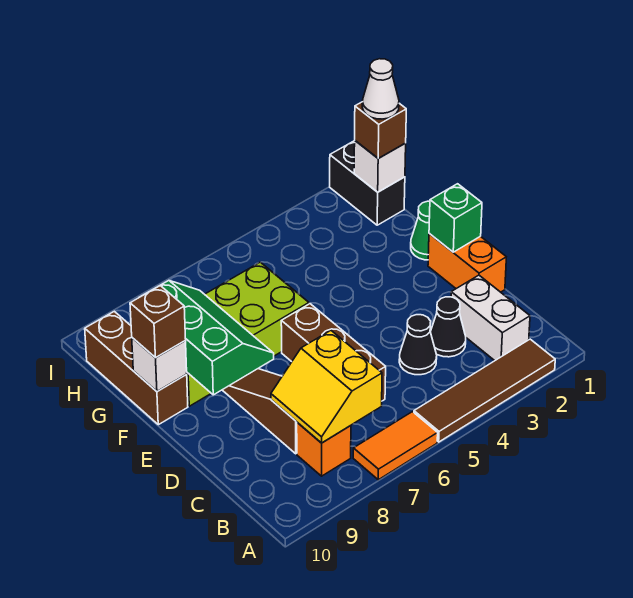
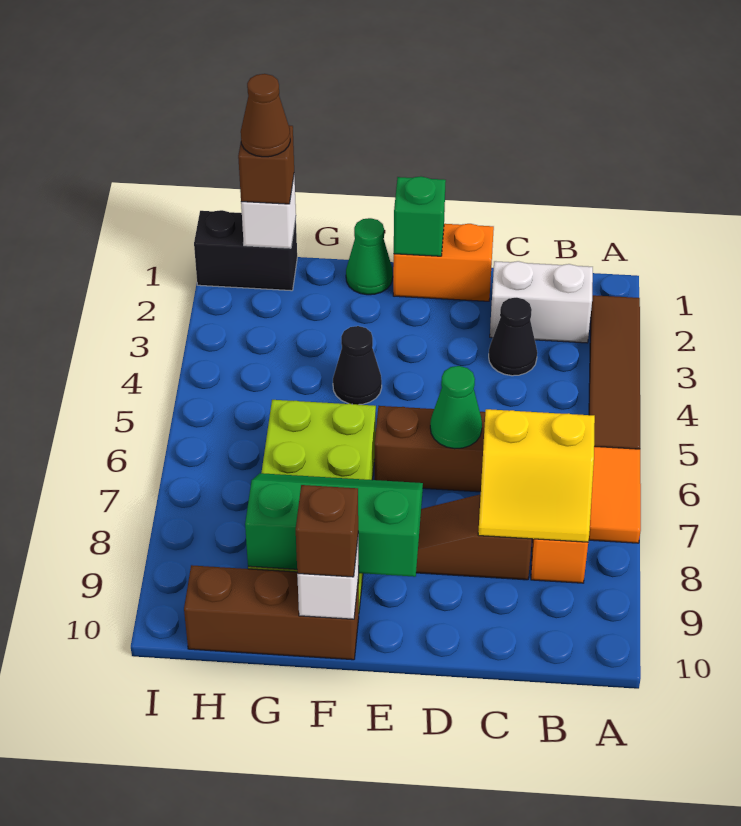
black 1x1 cone [399,315,437,375] -> black 1x1 cone moved to [333,326,382,405]
none -> green 1x1 cone [430,366,482,449]
white 1x1 cone [362,59,399,119] -> brown 1x1 cone [241,74,290,157]

